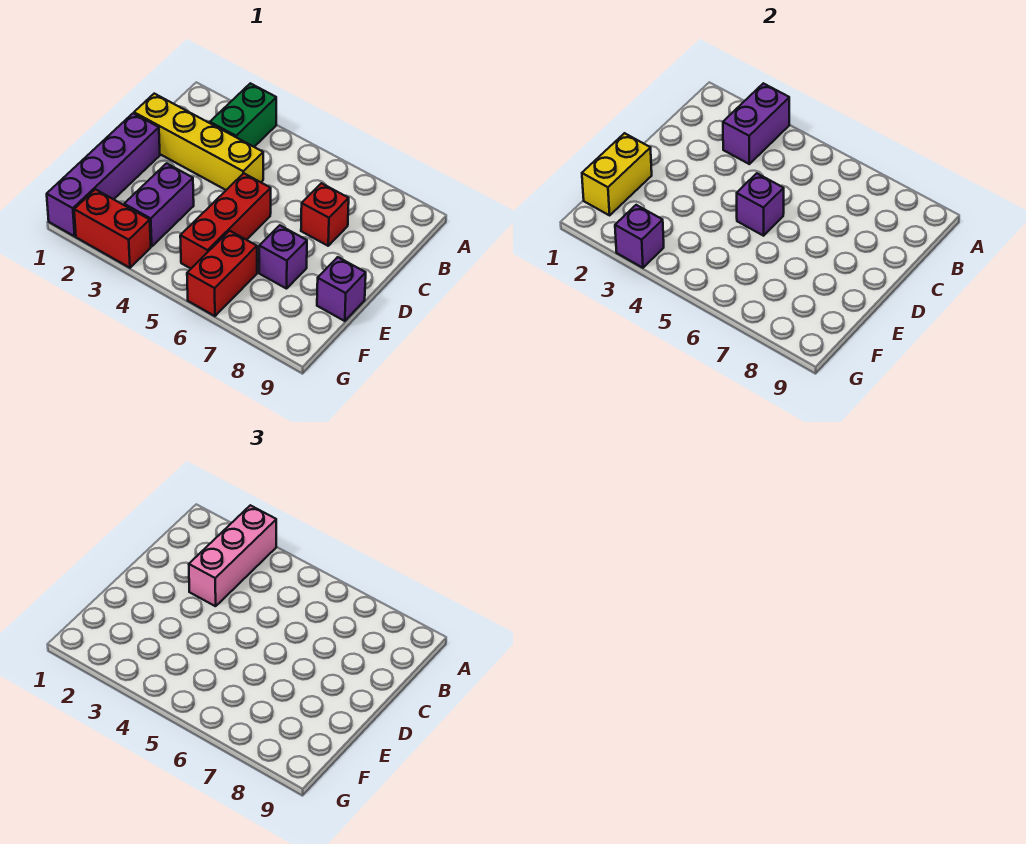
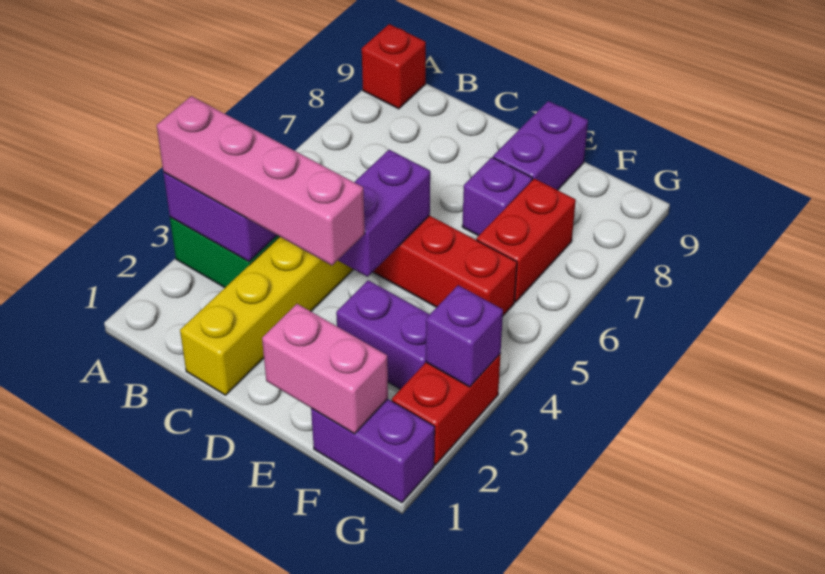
pink 1x3 brick [189,505,276,606] -> pink 1x4 brick [157,96,365,265]
red 1x1 brick [301,183,349,246] -> red 1x1 brick moved to [362,24,426,109]
purple 1x4 brick [47,113,160,236] -> purple 1x2 brick [311,399,435,503]
purple 1x1 brick [737,173,784,236] -> purple 1x2 brick [338,150,430,277]
yellow 1x2 brick [582,133,652,215] -> pink 1x2 brick [262,304,388,434]
purple 1x1 brick [317,257,366,321] -> purple 1x2 brick [493,101,588,190]
red 1x2 brick [187,231,257,316] -> red 1x2 brick turned to [476,179,576,302]

